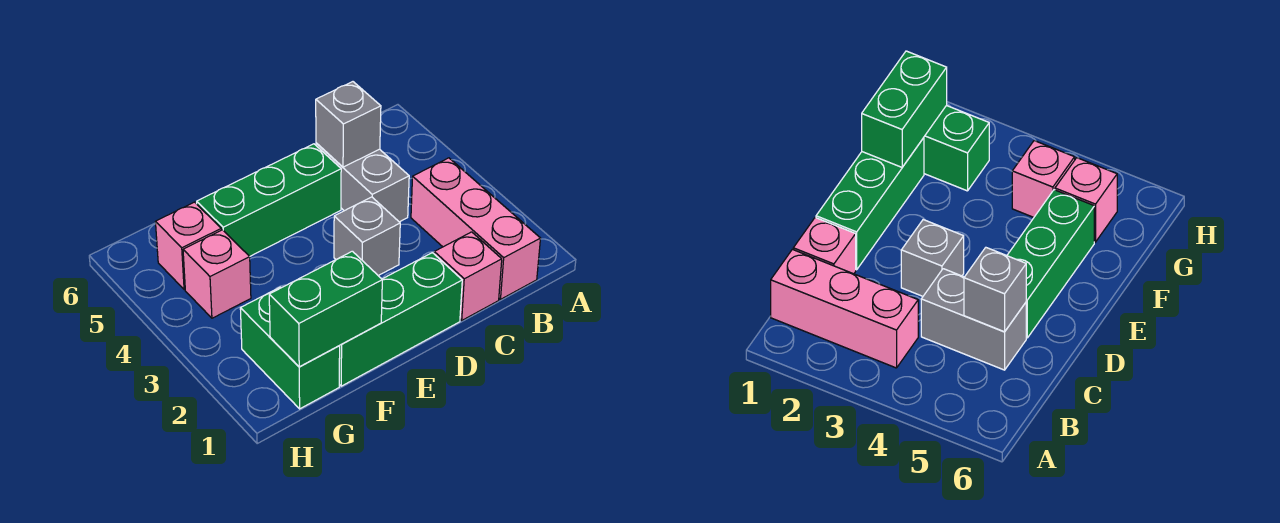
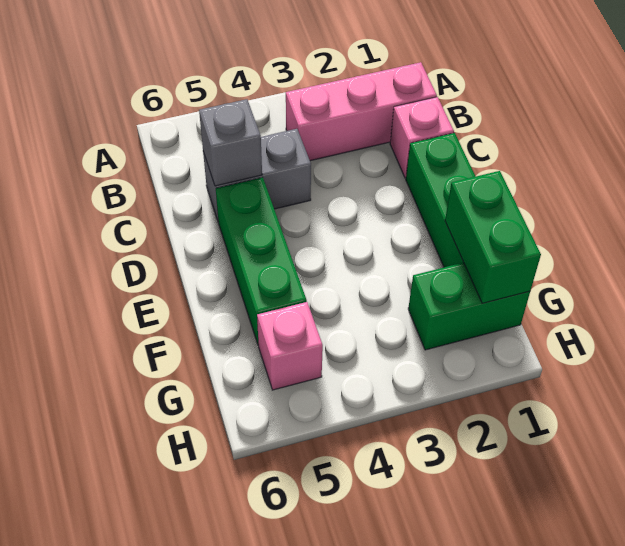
grey 1x1 brick [334,197,400,276] -> none
pink 1x1 brick [183,230,251,318] -> none

